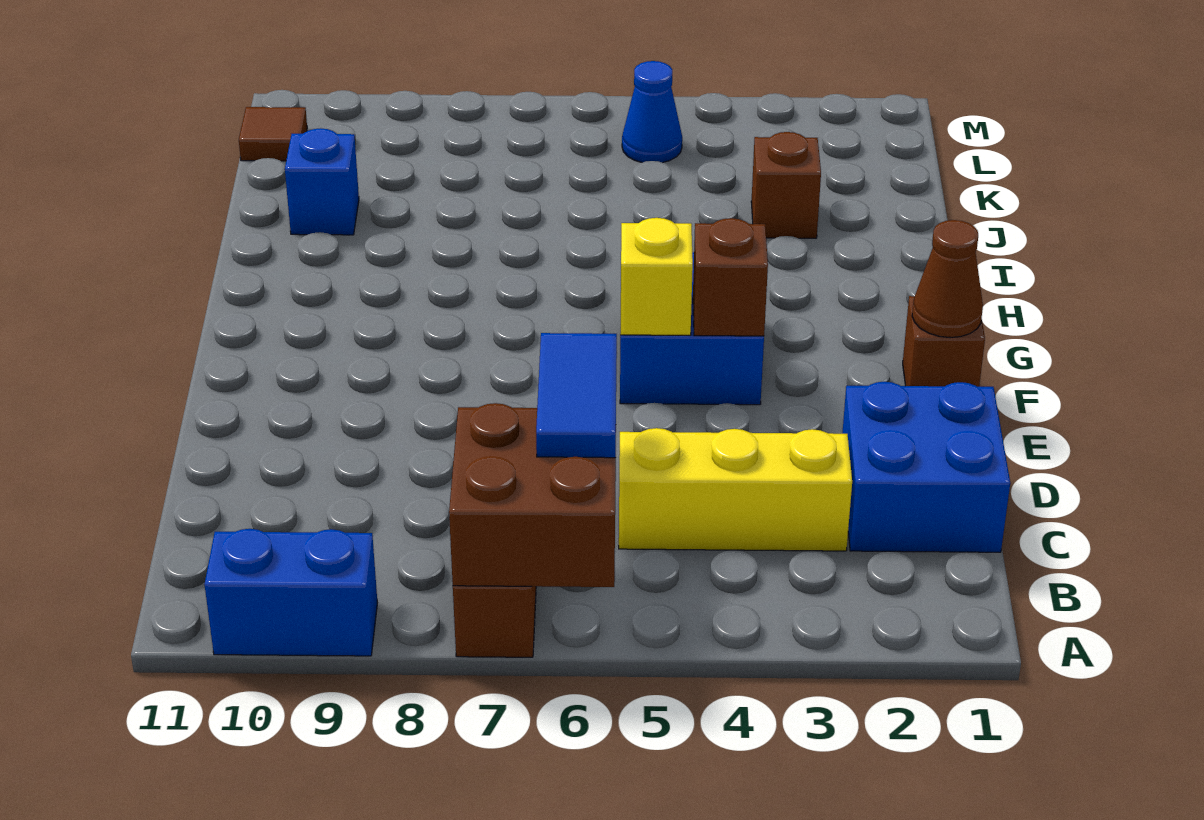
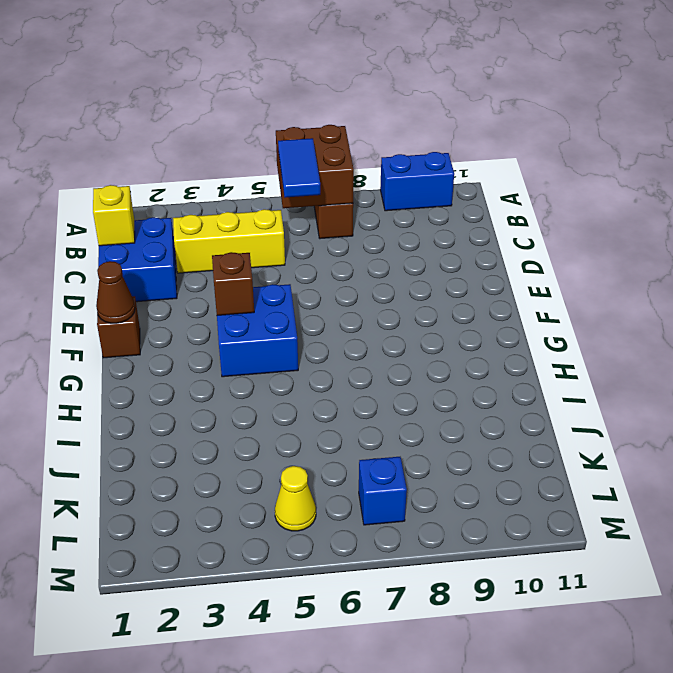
yellow 1x1 brick [620,218,693,335] -> yellow 1x1 brick moved to [93,185,135,246]
brown 1x1 brick [751,132,821,238] -> none
blue 1x1 brick [285,128,359,235] -> blue 1x1 brick moved to [359,457,407,525]
blue 1x1 cone [622,61,682,163] -> yellow 1x1 cone [275,466,316,531]
brown 1x1 tile [239,107,307,161] -> none

